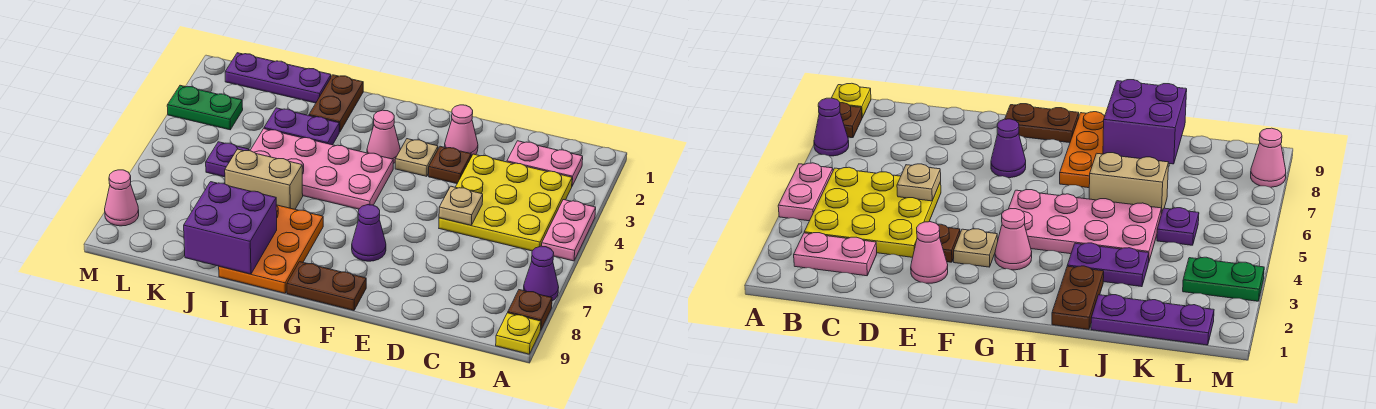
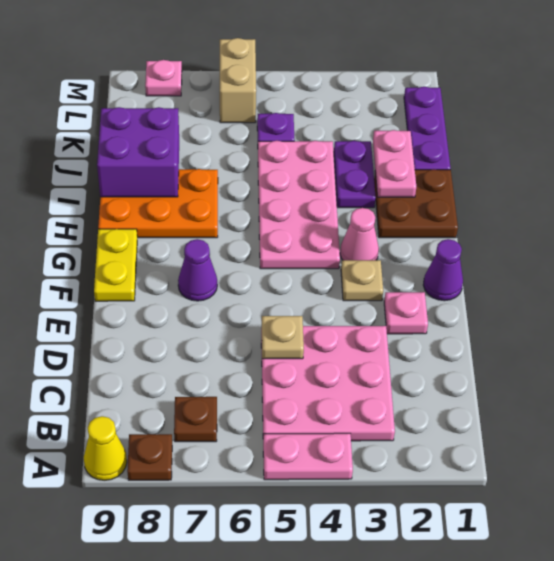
purple 1x1 cone [523,246,559,301] -> purple 1x1 cone moved to [423,239,463,301]
yellow 1x1 plate [496,313,541,354] -> yellow 1x1 cone [84,416,127,480]
pink 1x2 plate [507,141,583,186] -> pink 1x2 plate moved to [373,130,416,197]
yellow 3x3 plate [439,154,572,251] -> pink 3x3 plate [261,326,395,441]
pink 1x1 cone [445,105,478,157] -> pink 1x1 plate [384,292,428,334]
brown 1x1 plate [429,146,471,184] -> brown 1x1 plate moved to [174,397,217,442]
brown 1x2 plate [287,262,366,311] -> yellow 1x2 plate [94,229,137,301]
brown 1x2 plate [309,75,363,132] -> brown 2x2 plate [374,169,458,238]
tan 1x2 brick [225,149,303,209] -> tan 1x2 brick moved to [220,38,256,123]
green 1x2 plate [167,85,243,130] -> none
pink 1x1 cone [105,170,139,226] -> pink 1x1 plate [145,60,182,96]

